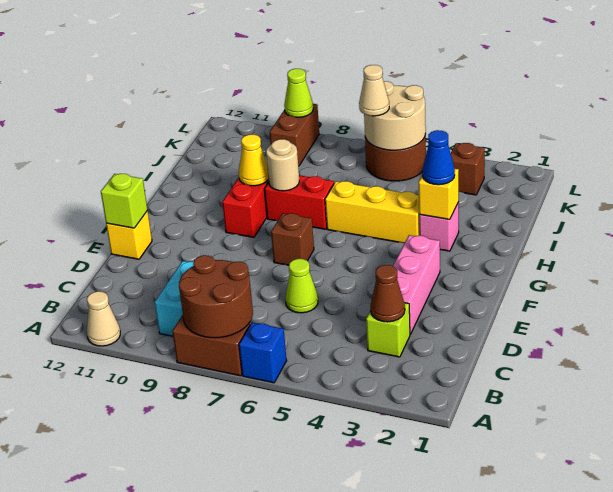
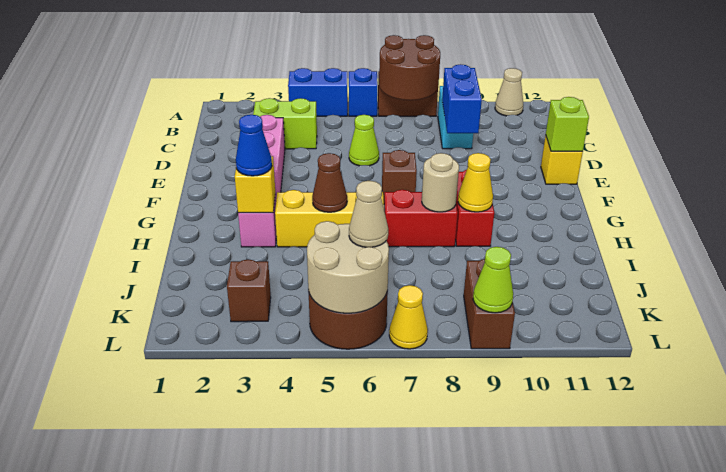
none -> blue 1x2 brick [288,68,348,116]
lime 1x1 brick [366,303,410,357] -> lime 1x2 brick [253,98,317,149]
brown 1x1 cone [370,265,405,322] -> brown 1x1 cone moved to [312,153,347,212]
none -> blue 1x2 brick [442,64,482,133]
none -> yellow 1x1 cone [389,285,428,349]

